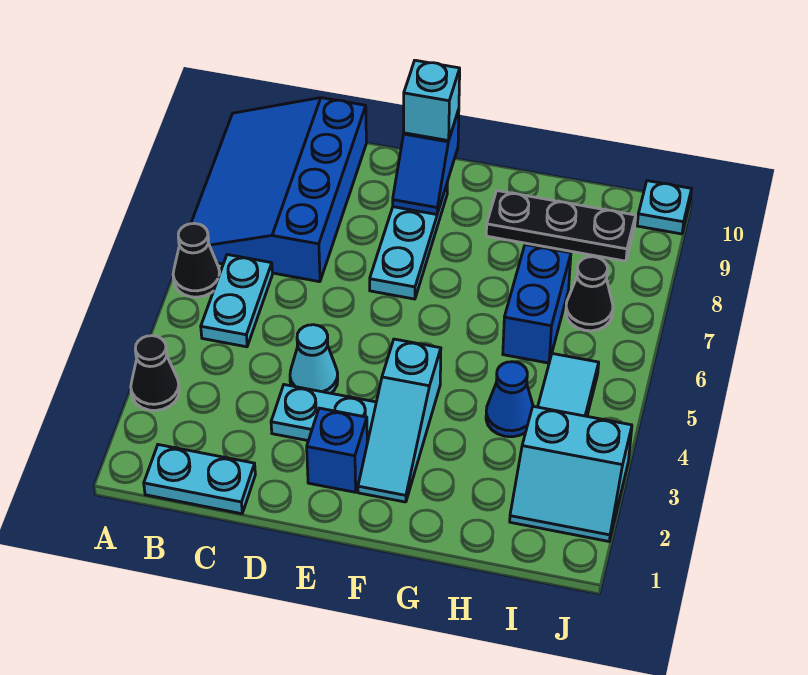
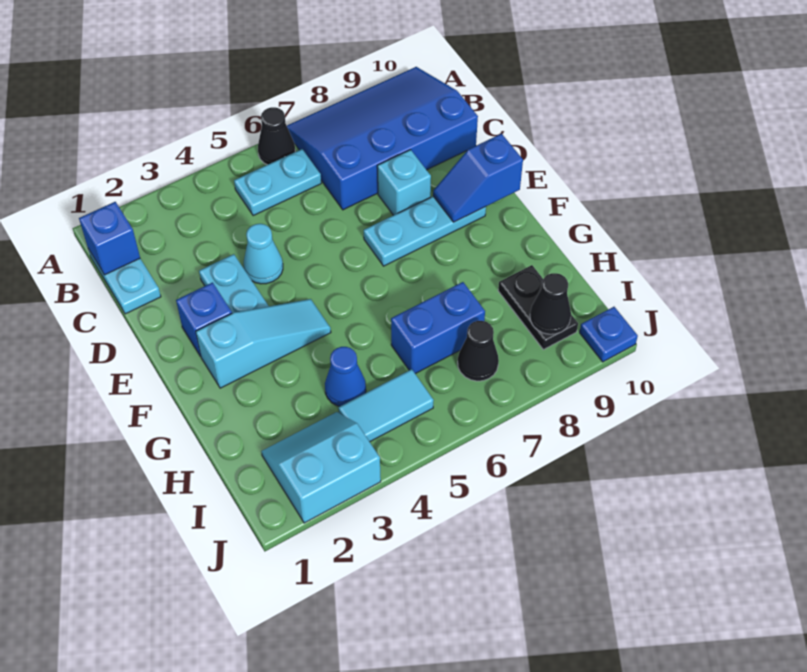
black 1x1 cone [131,336,179,410] -> black 1x1 cone moved to [530,273,571,334]
none -> blue 1x1 brick [79,202,140,275]
cyan 1x1 brick [404,60,460,141] -> cyan 1x1 brick moved to [377,150,431,215]
cyan 1x3 slope [358,339,441,502] -> cyan 1x3 slope turned to [196,299,331,388]
black 1x3 plate [486,191,636,261] -> black 1x2 plate [498,265,578,350]
cyan 2x2 slope [510,406,632,541] -> cyan 2x2 slope turned to [261,412,381,523]
cyan 1x1 plate [637,181,691,234] -> blue 1x1 plate [580,307,638,362]

